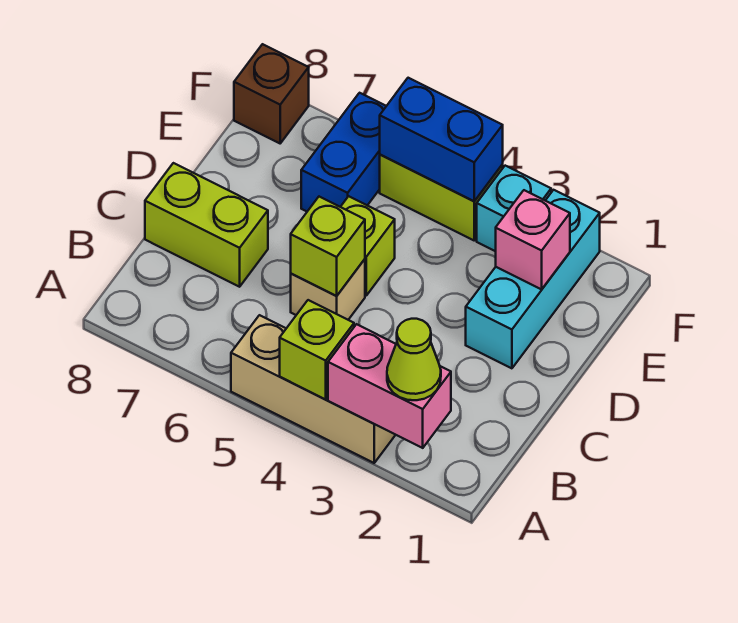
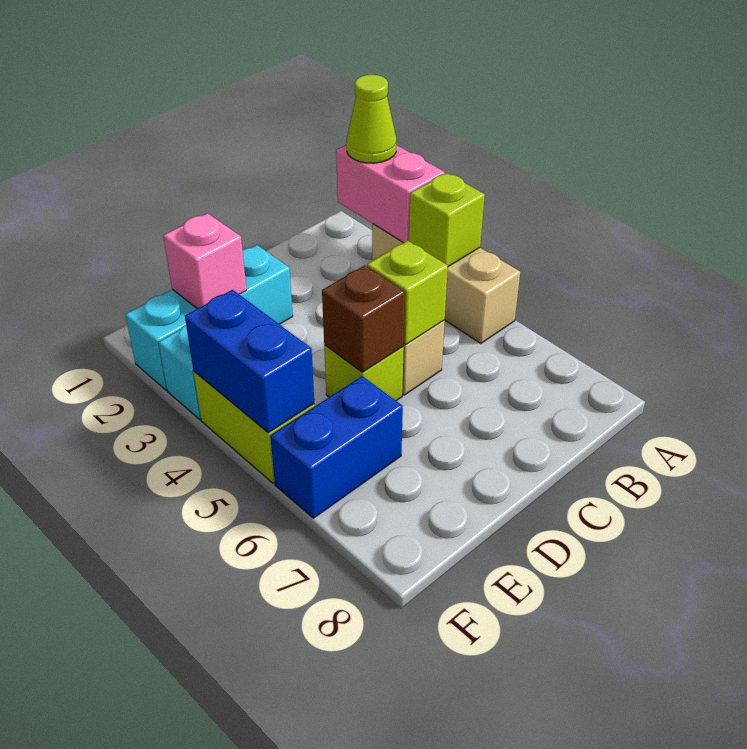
lime 1x2 brick [145,163,268,287] -> none
brown 1x1 brick [234,44,309,143] -> brown 1x1 brick moved to [322,265,405,372]

